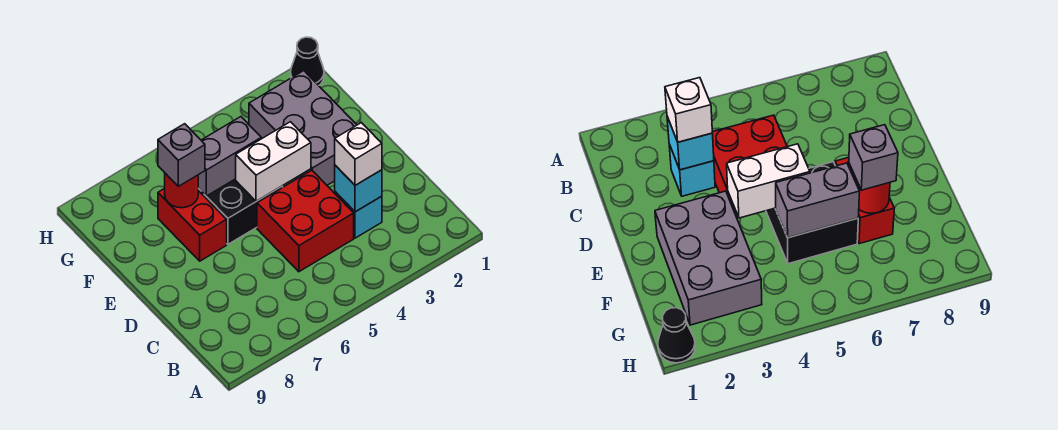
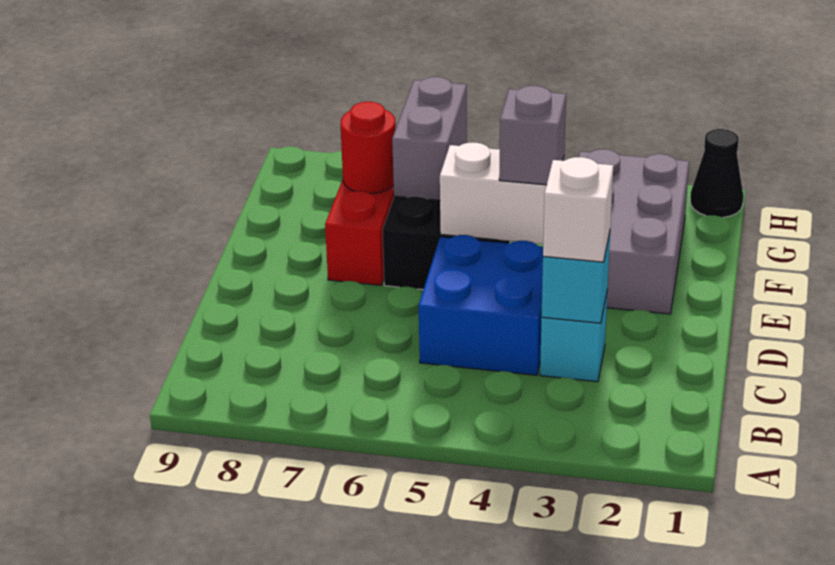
red 2x2 brick [257,170,354,272] -> blue 2x2 brick [419,235,543,375]
grey 1x2 brick [198,117,261,196] -> grey 1x2 brick turned to [392,77,467,201]
grey 1x1 brick [158,124,205,186] -> grey 1x1 brick moved to [499,86,566,185]

